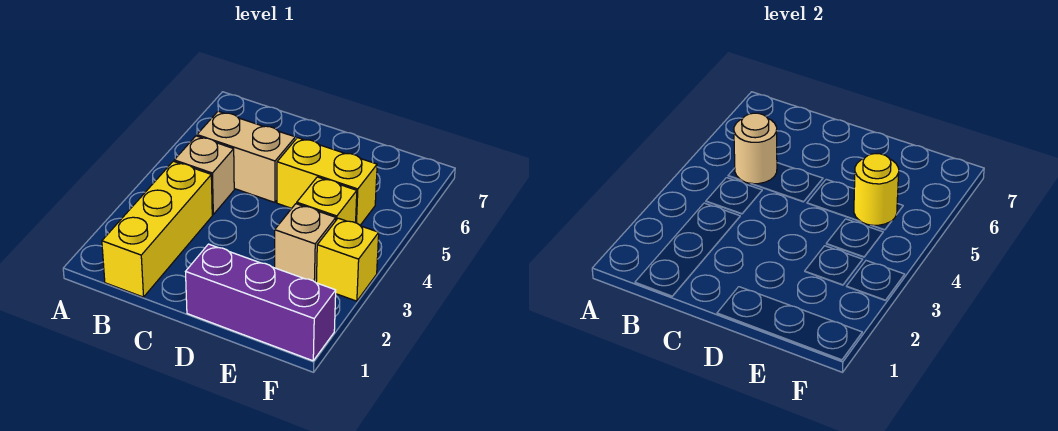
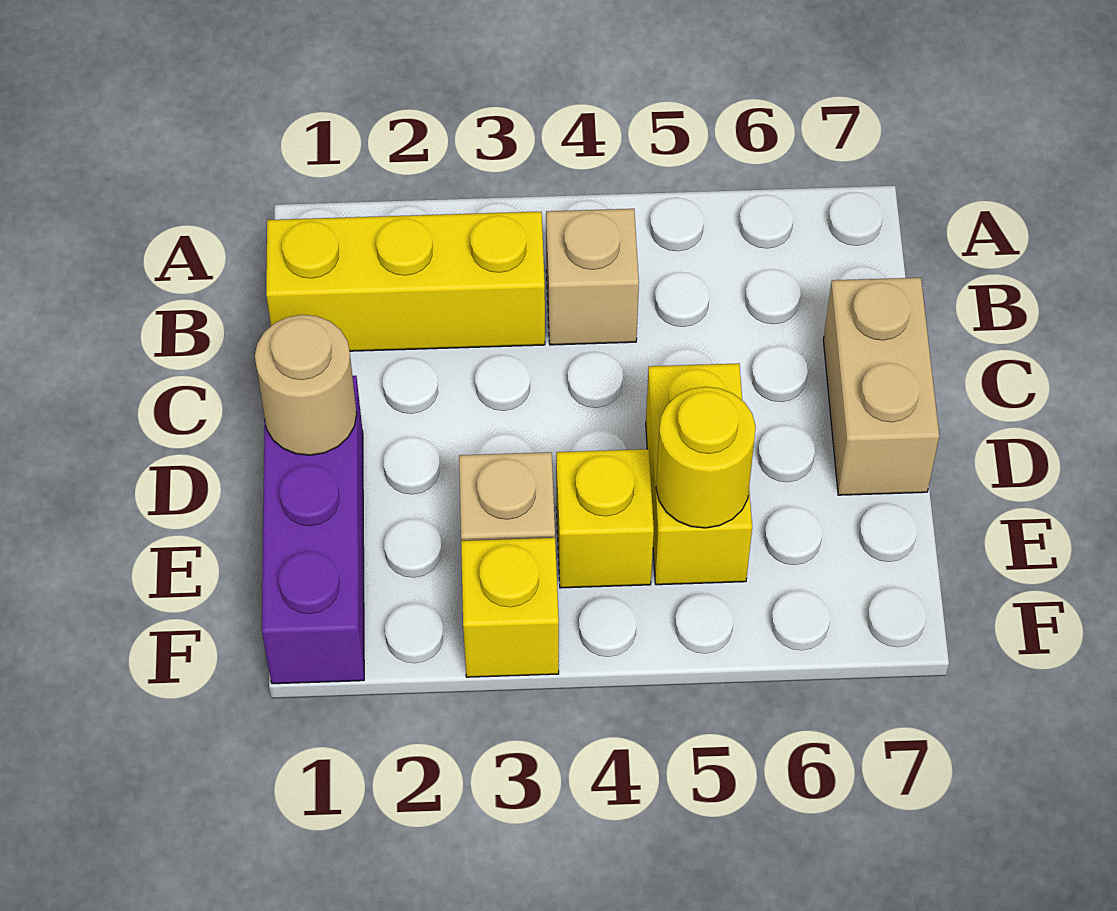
tan 1x2 brick [197,111,295,202] -> tan 1x2 brick moved to [823,278,939,495]
tan 1x1 round brick [734,113,777,184] -> tan 1x1 round brick moved to [255,315,357,455]

